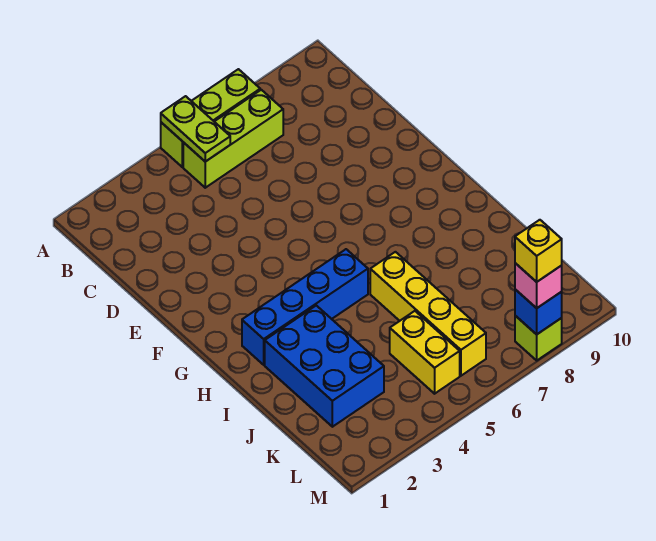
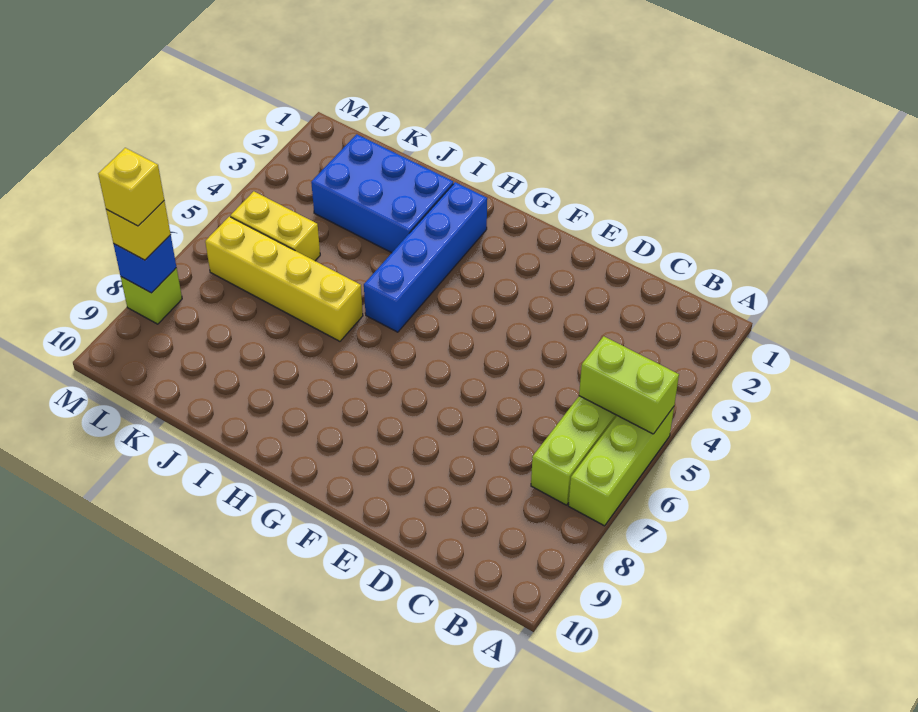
lime 1x2 plate [161,96,230,162] -> lime 1x2 brick [579,336,679,434]
pink 1x1 brick [515,263,562,308] -> yellow 1x1 brick [106,201,171,260]

